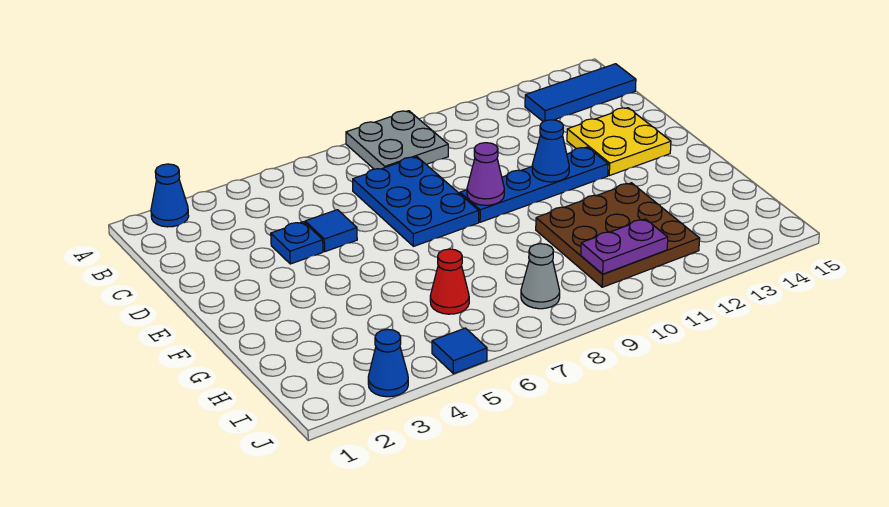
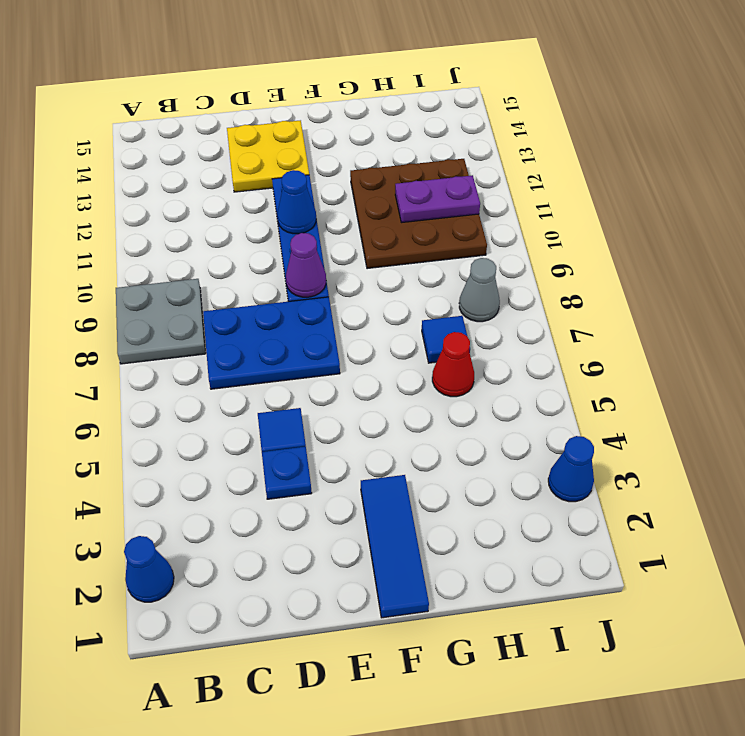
blue 1x3 tile [525,64,636,122] -> blue 1x3 tile moved to [361,475,429,618]
purple 1x2 plate [581,219,668,274] -> purple 1x2 plate turned to [395,175,480,223]
blue 1x1 tile [432,328,487,374] -> blue 1x1 tile moved to [422,316,470,363]

